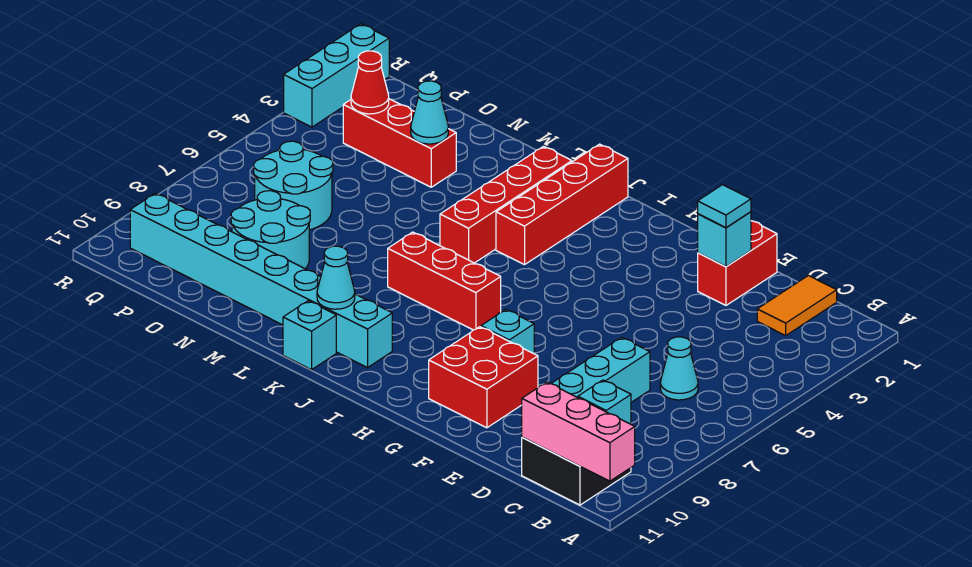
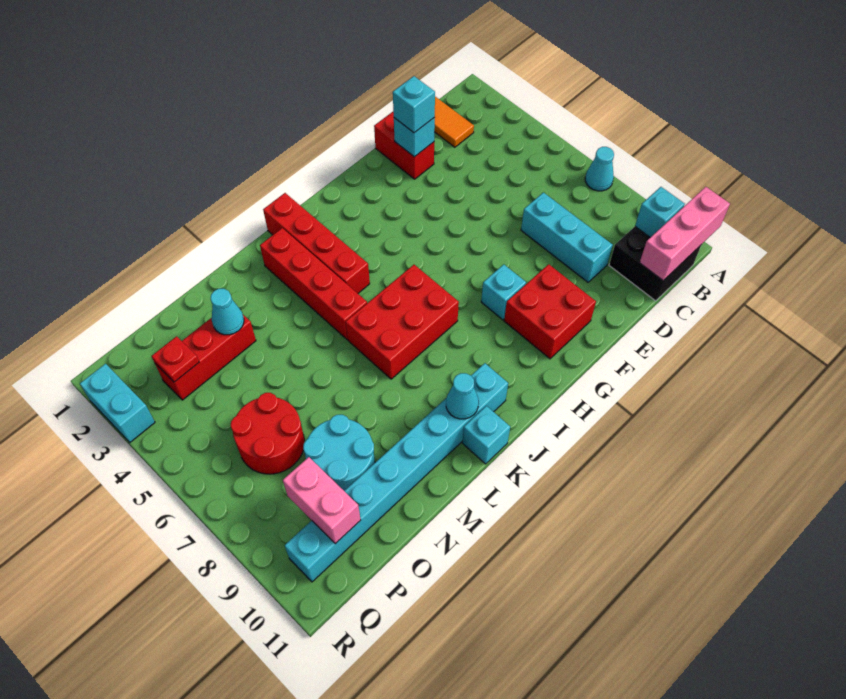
cyan 1x1 cone [660,337,698,400] -> cyan 1x1 cone moved to [585,147,614,191]
cyan 1x1 tile [698,185,751,228] -> cyan 1x1 brick [393,76,435,133]
red 1x3 brick [388,232,501,330] -> red 2x3 brick [346,265,459,379]
cyan 2x2 round brick [254,141,333,230] -> red 2x2 round brick [231,393,304,474]
red 1x1 cone [351,51,389,114] -> red 1x1 plate [152,336,199,382]
none -> pink 1x2 brick [283,457,361,544]
cyan 1x3 brick [284,24,389,127] -> cyan 1x2 brick [80,364,155,443]

